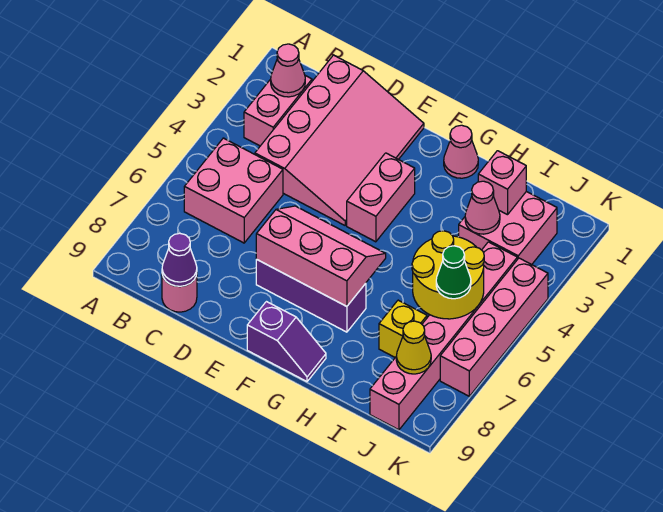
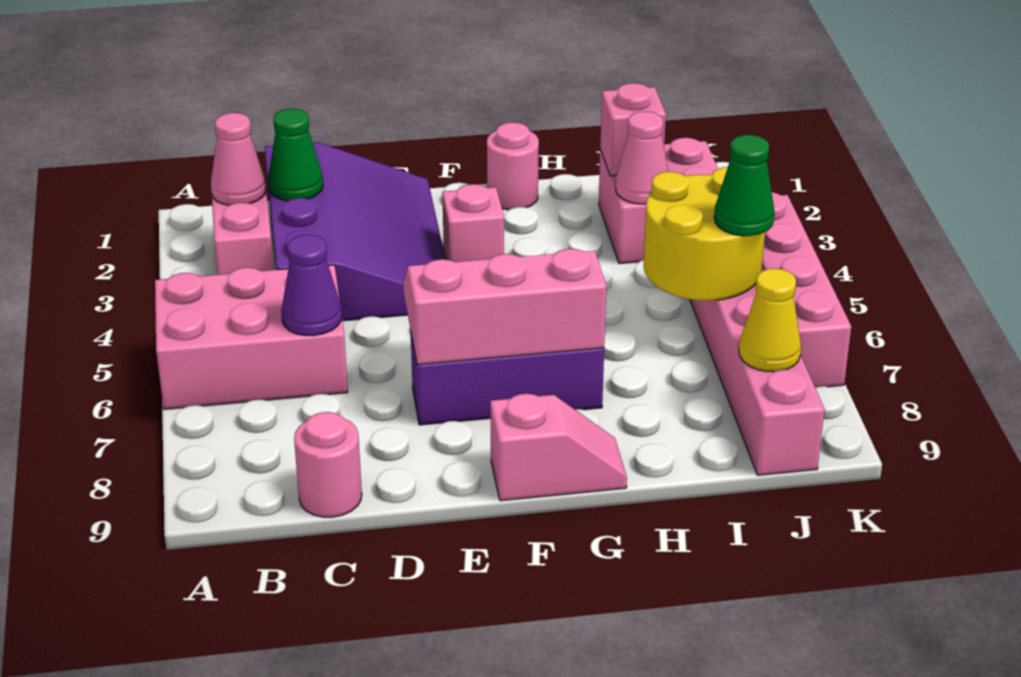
pink 2x2 brick [184,138,283,243] -> pink 2x3 brick [155,265,348,409]
pink 3x4 slope [255,55,424,225] -> purple 3x4 slope [265,142,446,321]
none -> green 1x1 cone [268,108,323,201]
purple 1x1 cone [162,233,197,286] -> purple 1x1 cone moved to [281,235,342,336]
pink 1x2 brick [347,153,415,242] -> pink 1x1 brick [442,184,504,262]
purple 1x2 slope [247,302,326,381] -> pink 1x2 slope [490,394,627,501]
pink 1x1 cone [444,125,478,178] -> pink 1x1 round brick [487,122,539,210]
yellow 1x1 brick [379,300,427,357] -> none

